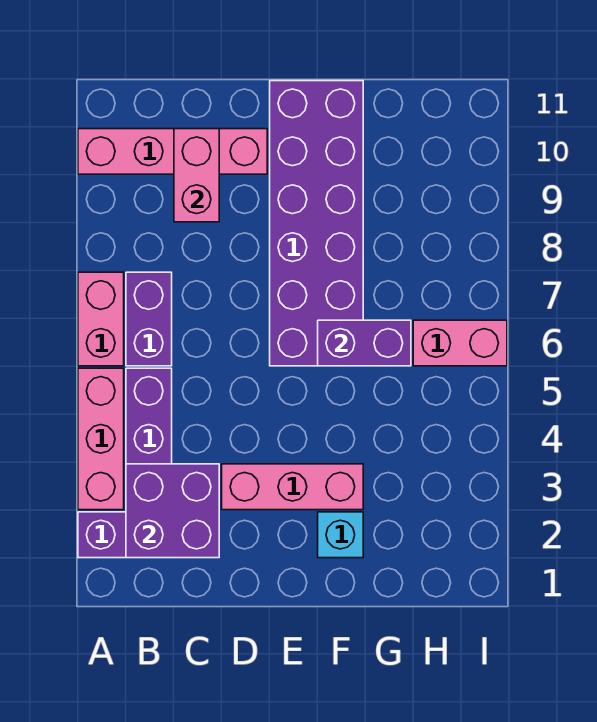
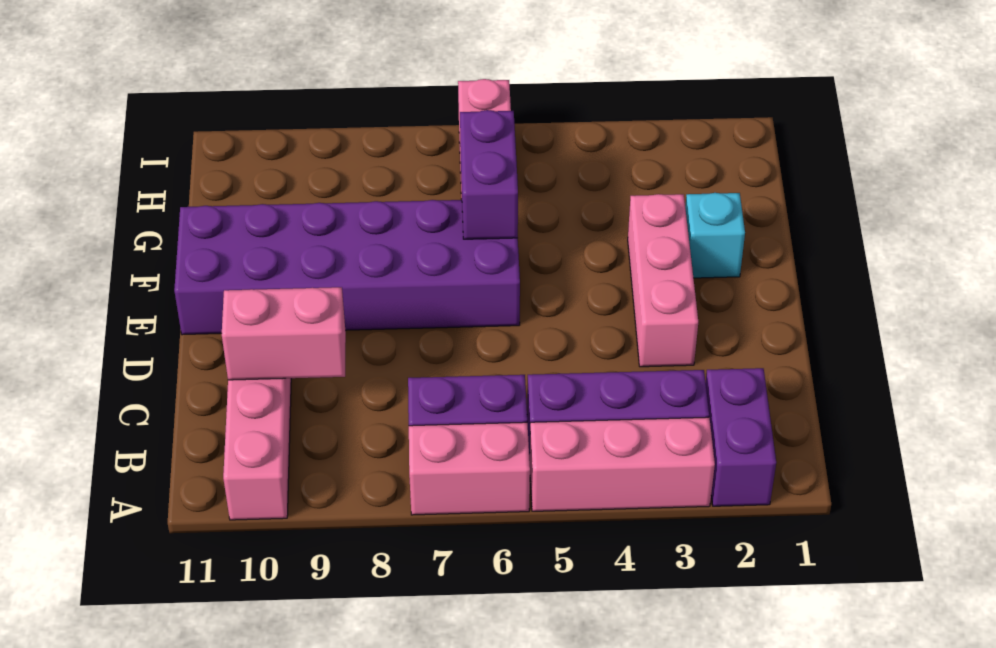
purple 2x2 brick [126,464,219,558] -> none

